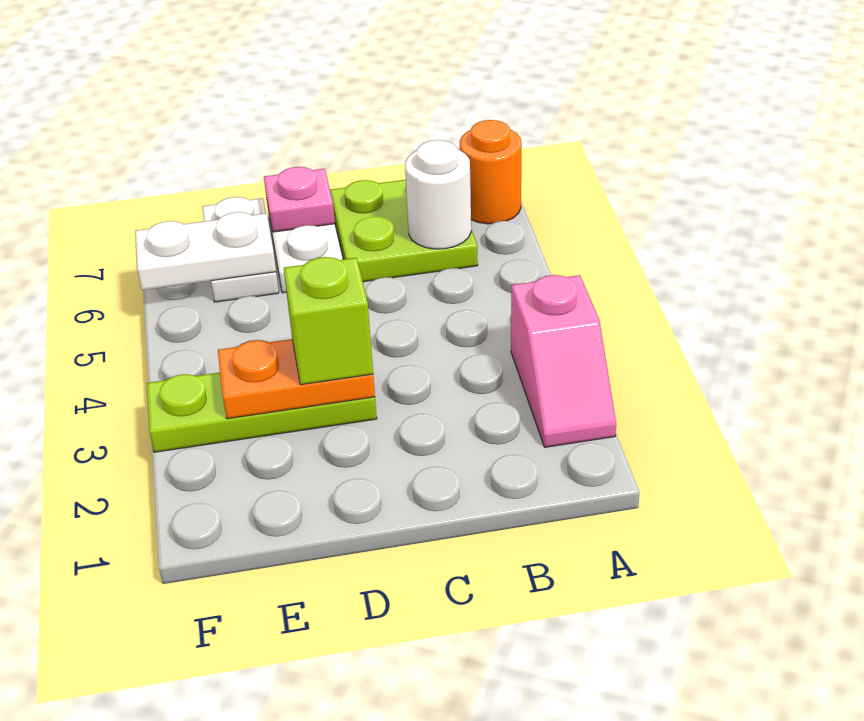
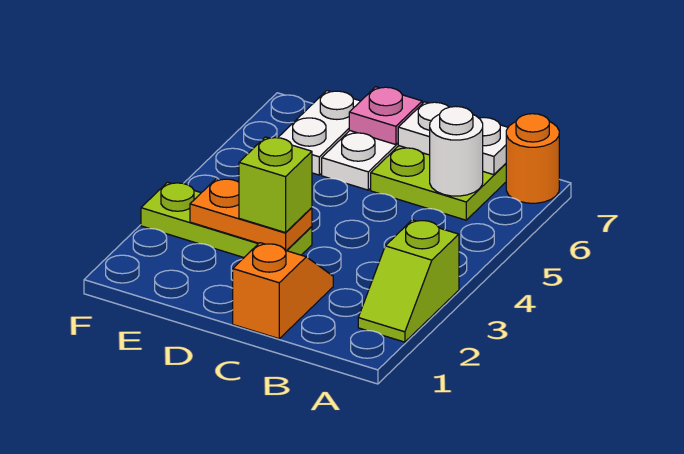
pink 1x2 slope [511,275,616,447] -> lime 1x2 slope [358,220,459,342]
none -> orange 1x2 slope [233,243,333,339]
white 1x2 plate [135,212,276,290] -> white 1x2 plate moved to [398,102,508,175]

